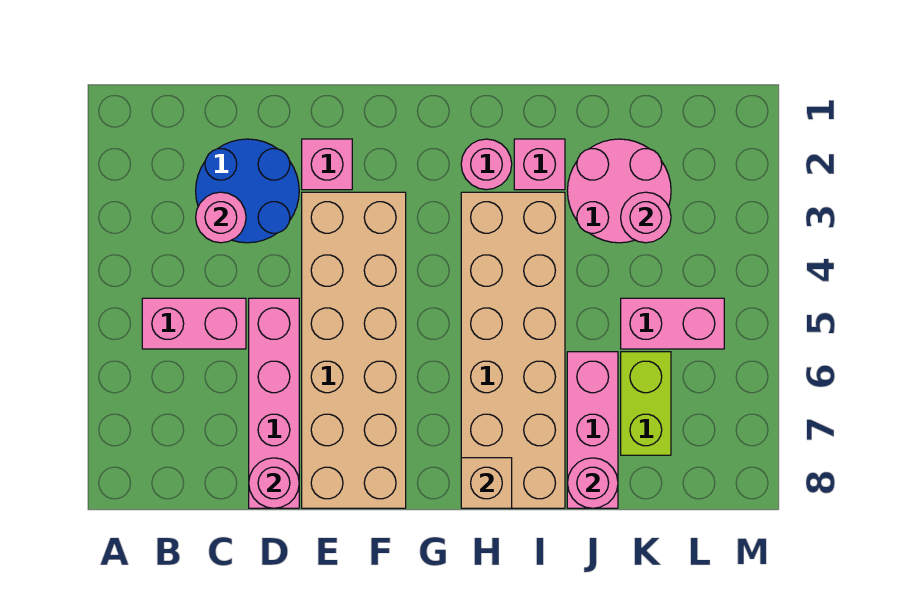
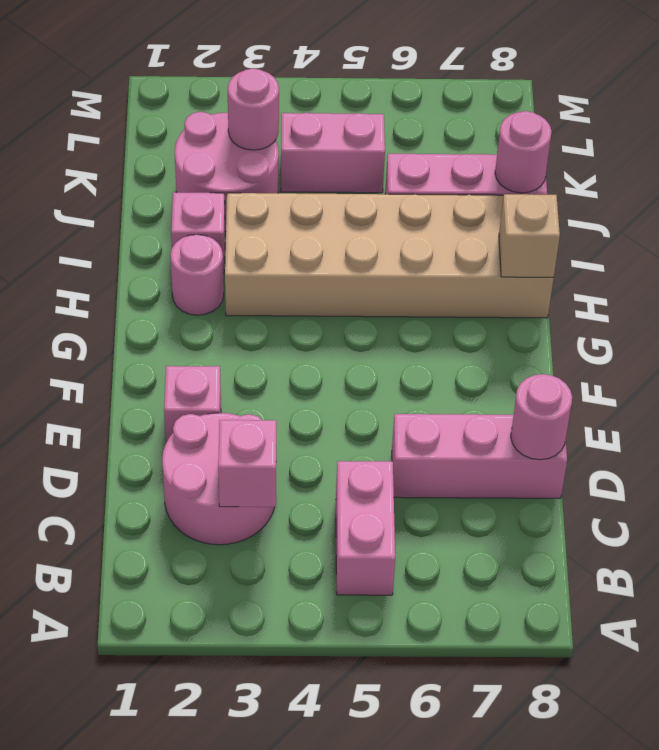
blue 2x2 round brick [196,139,299,243] -> pink 2x2 round brick [162,413,275,545]
pink 1x1 round brick [196,192,246,243] -> pink 1x1 brick [218,420,276,507]
pink 1x4 brick [249,298,299,508] -> pink 1x3 brick [392,414,567,498]
tan 2x6 brick [302,192,406,508] -> none
pink 1x2 brick [621,298,724,349] -> pink 1x2 brick turned to [281,113,385,193]
lime 1x2 brick [621,352,671,455] -> none

